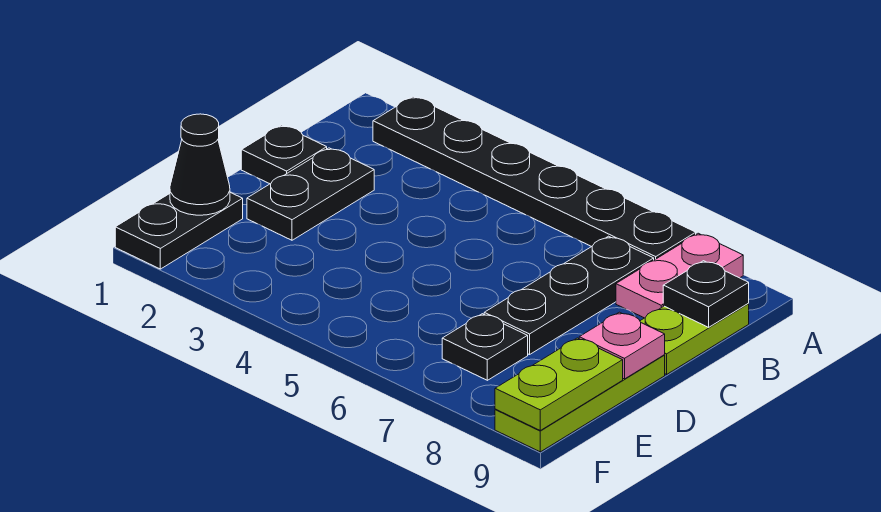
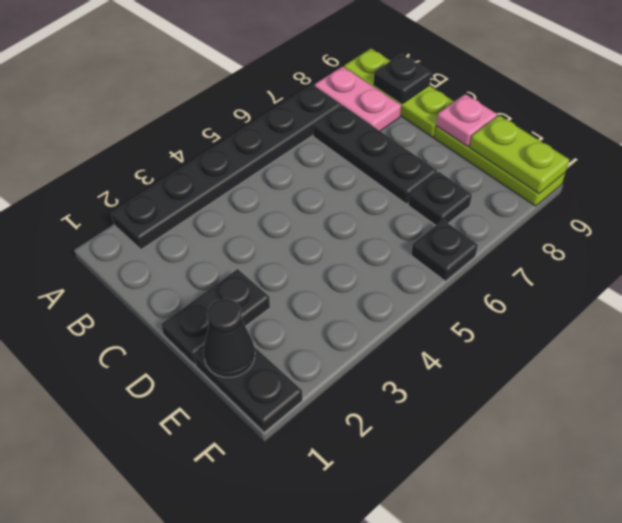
lime 1x2 plate [640,304,749,374] -> lime 1x3 plate [344,49,454,137]
black 1x1 plate [241,125,327,184] -> black 1x1 plate moved to [411,220,478,281]
black 1x2 plate [247,148,374,240] -> black 1x2 plate turned to [161,269,270,365]

